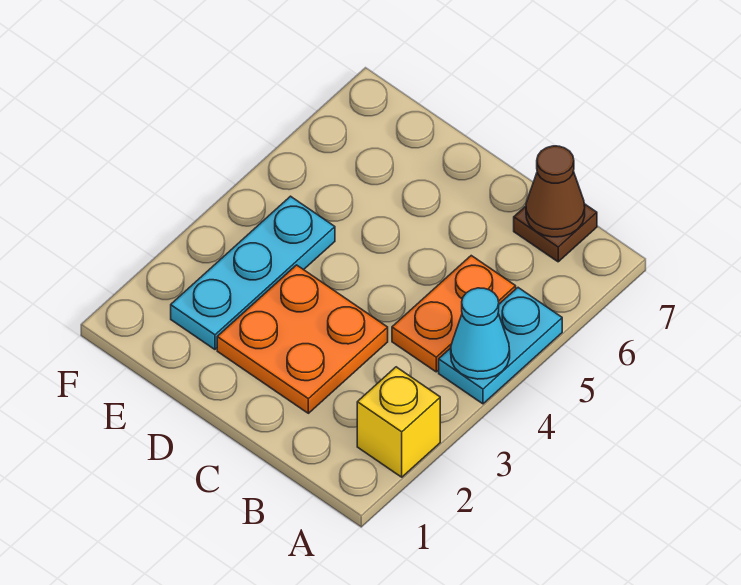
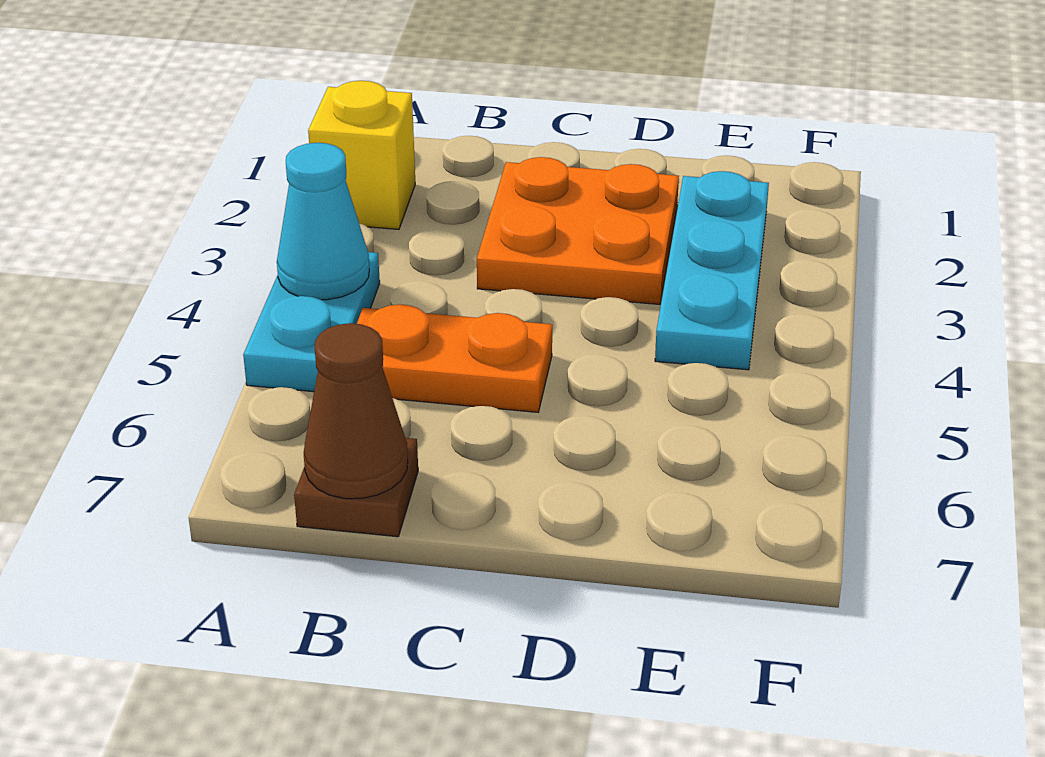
orange 1x2 plate [392,256,516,372] -> orange 1x2 plate turned to [357,304,552,412]

